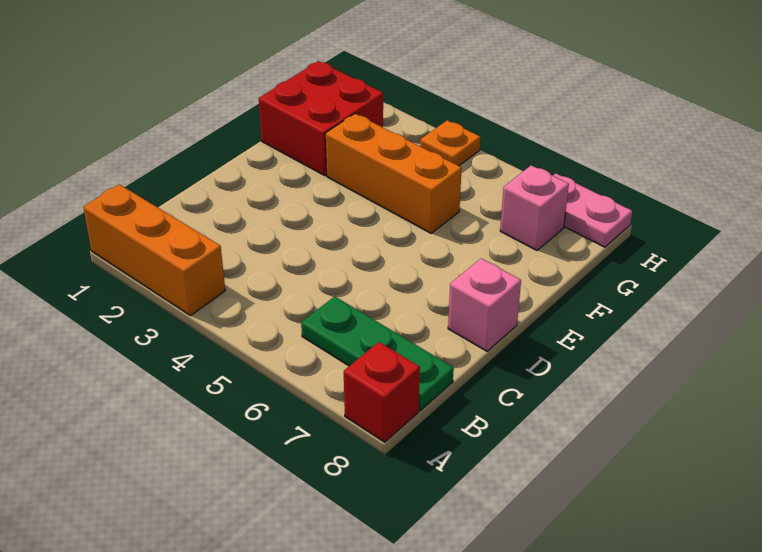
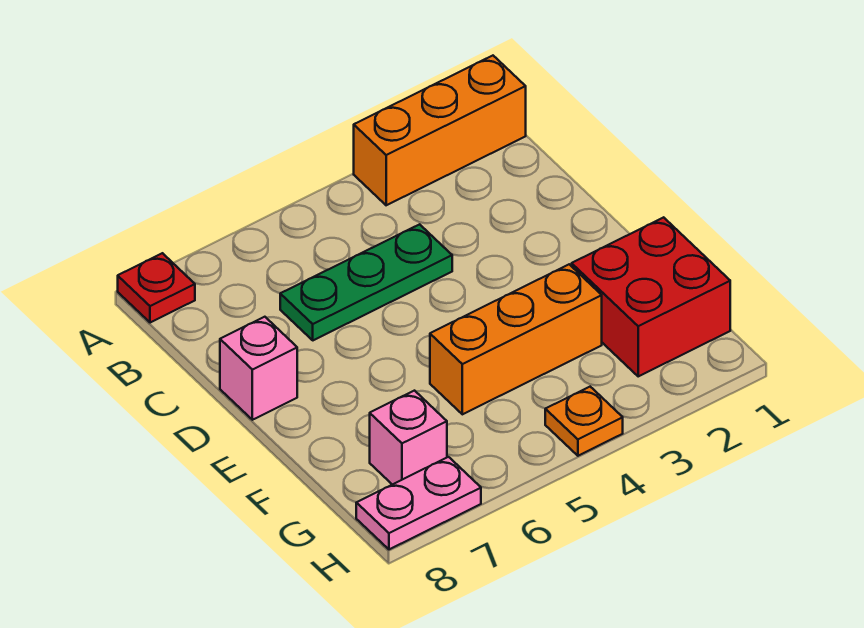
red 1x1 brick [344,342,420,442] -> red 1x1 plate [118,253,195,323]
green 1x3 plate [301,296,454,410] -> green 1x3 plate moved to [280,224,452,340]

